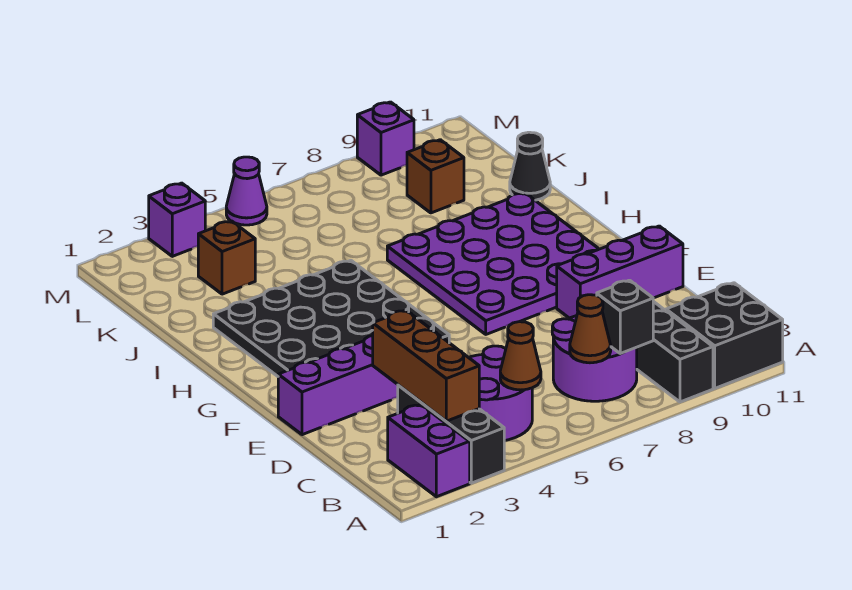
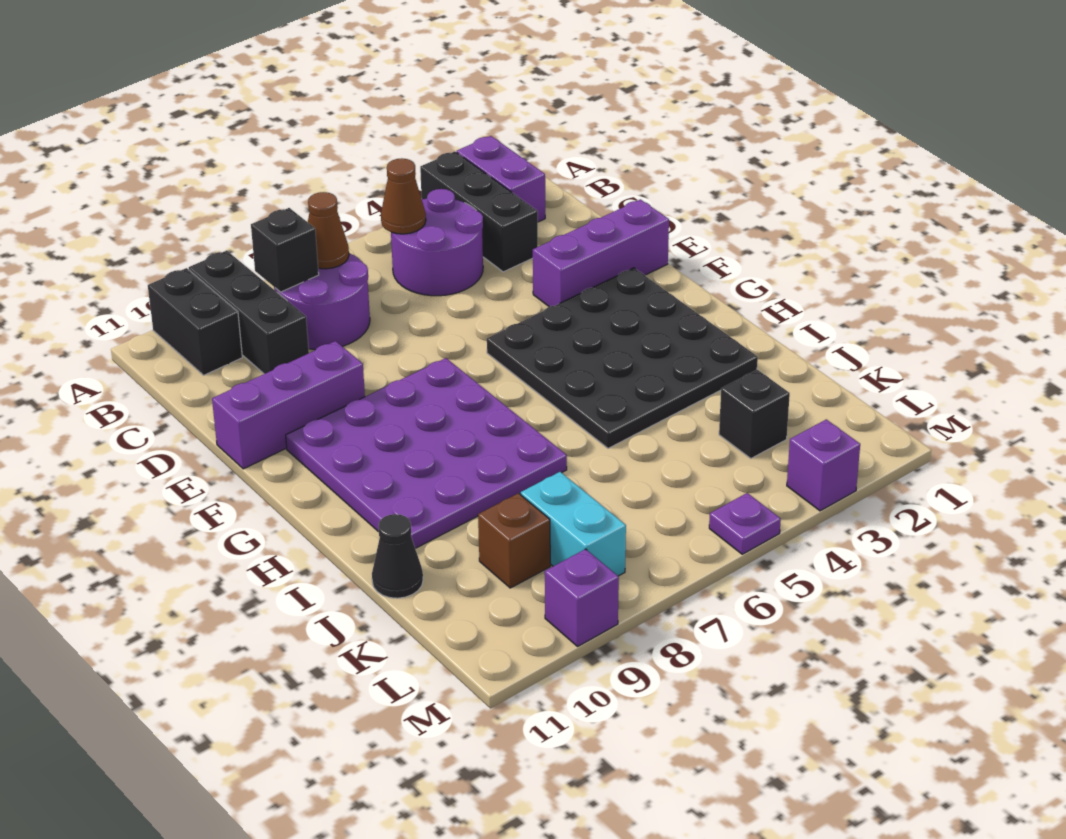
black 2x2 brick [666,283,783,388] -> black 1x2 brick [148,268,242,375]
brown 1x3 brick [373,310,479,421] -> none
brown 1x1 brick [198,221,255,294] -> black 1x1 brick [719,370,790,459]
none -> cyan 1x2 brick [521,472,626,576]
purple 1x1 cone [226,157,267,225] -> purple 1x1 plate [709,493,781,554]

